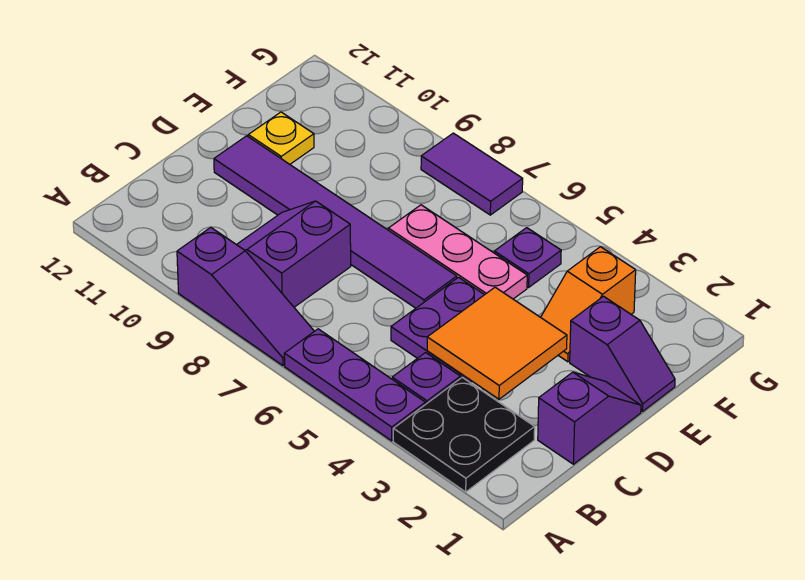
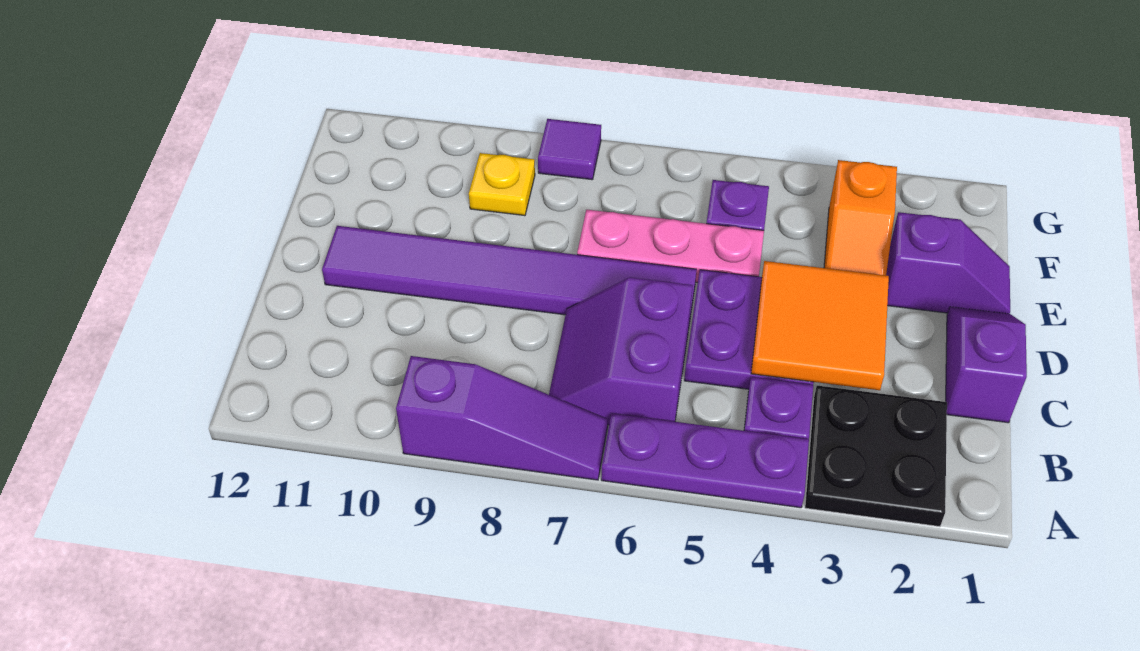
purple 2x2 slope [237,201,351,307] -> purple 2x2 slope moved to [549,277,693,425]
yellow 1x1 plate [248,112,314,164] -> yellow 1x1 plate moved to [469,153,535,216]
purple 1x2 tile [421,133,523,215] -> purple 1x1 tile [538,119,601,180]

